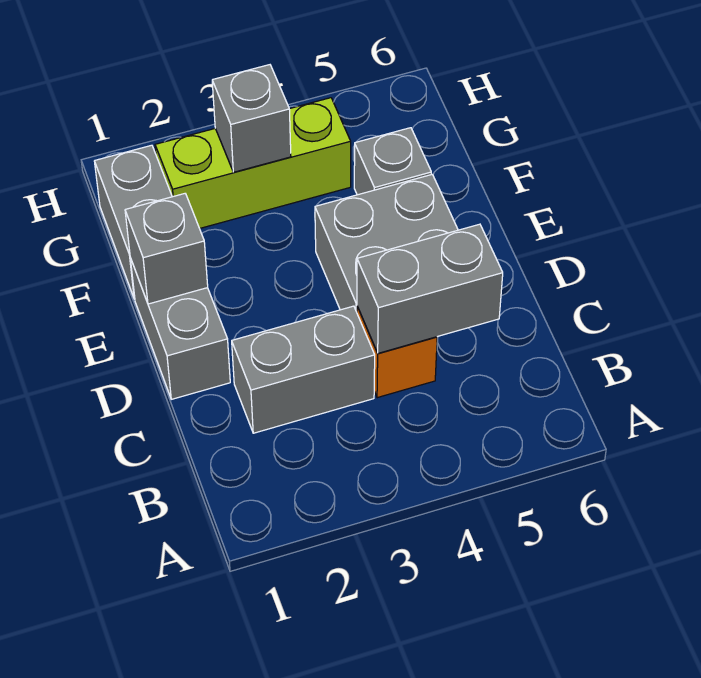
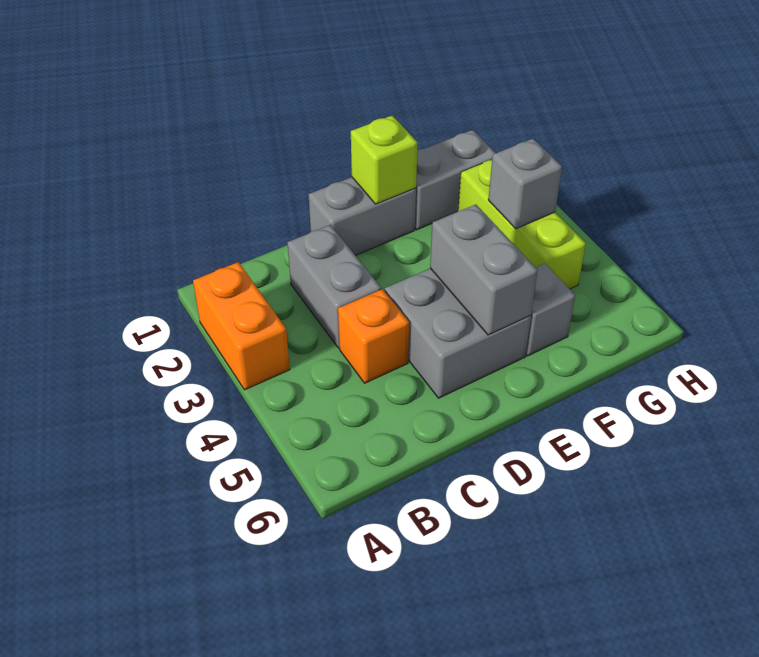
none -> orange 1x2 brick [193,262,290,390]
grey 1x2 brick [357,224,503,353] -> grey 1x2 brick moved to [430,204,538,335]
grey 1x1 brick [125,194,208,304] -> lime 1x1 brick [351,116,417,204]

